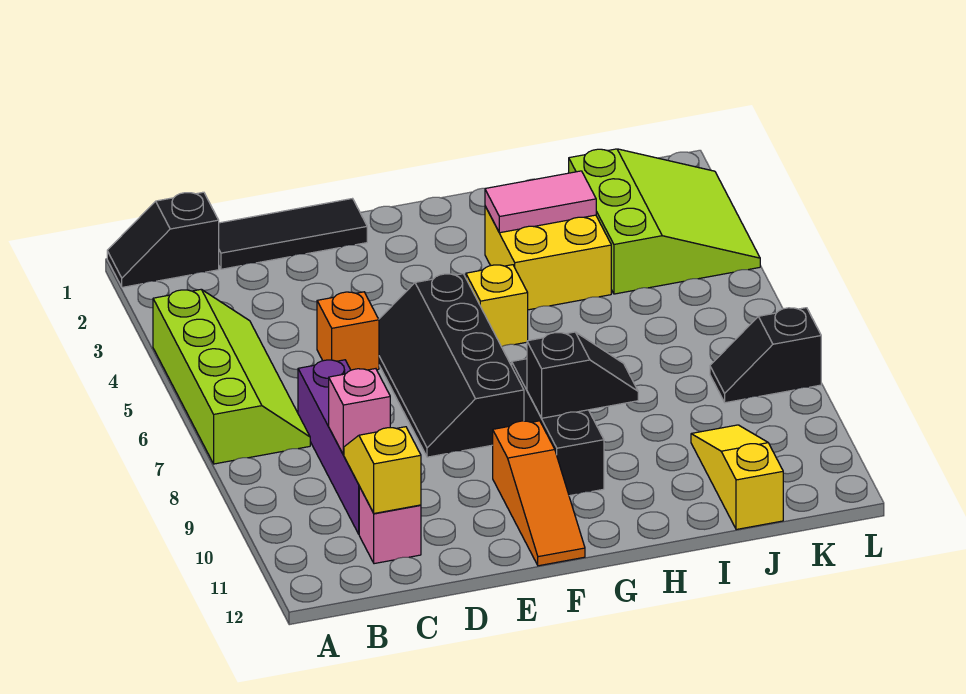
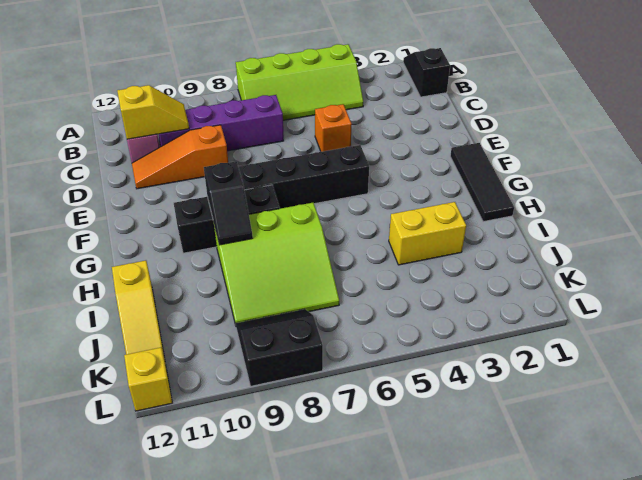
black 1x3 tile [219,199,367,269] -> black 1x3 tile moved to [450,143,514,222]
pink 1x1 brick [329,369,390,455] -> none
orange 1x3 slope [493,421,585,566] -> orange 1x3 slope moved to [132,125,228,189]
yellow 1x1 brick [466,265,528,347] -> yellow 1x1 brick moved to [124,348,172,411]
yellow 2x2 brick [485,206,611,310] -> yellow 1x2 brick [389,202,466,265]
pink 1x2 tile [485,171,596,233] -> none
lime 3x3 slope [569,149,760,294] -> lime 3x3 slope moved to [214,203,339,325]
yellow 1x3 slope [691,425,783,530] -> yellow 1x3 slope turned to [112,261,165,360]
black 1x2 slope [710,308,821,403] -> black 2x2 slope [236,309,323,386]

